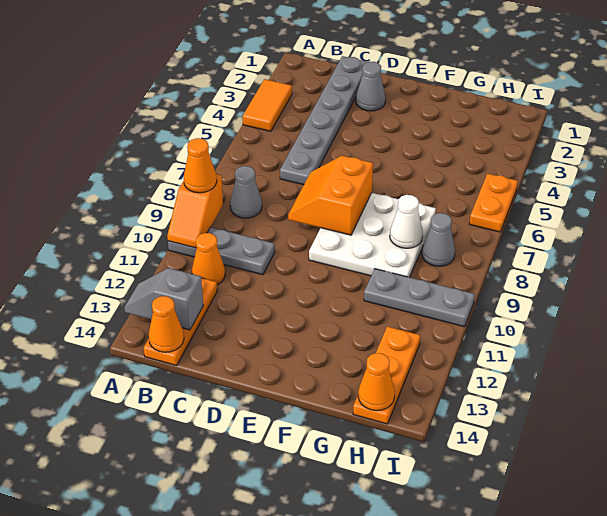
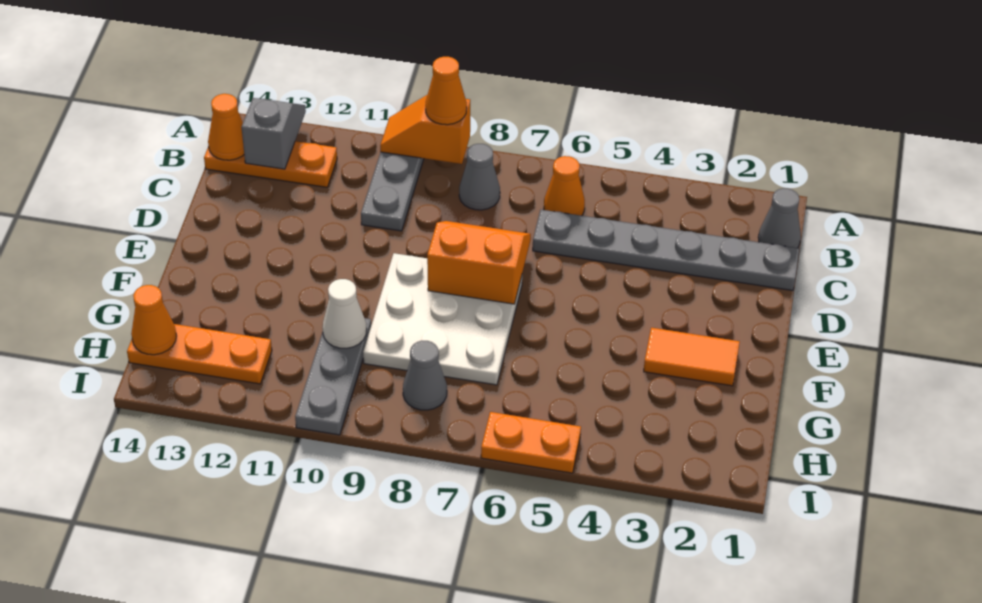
orange 1x2 tile [243,79,292,131] -> orange 1x2 tile moved to [644,328,740,386]
orange 1x1 cone [192,233,225,285] -> orange 1x1 cone moved to [544,156,585,216]
grey 1x1 cone [356,62,385,111] -> grey 1x1 cone moved to [758,188,801,248]
white 1x1 cone [390,195,423,248] -> white 1x1 cone moved to [322,279,367,348]

